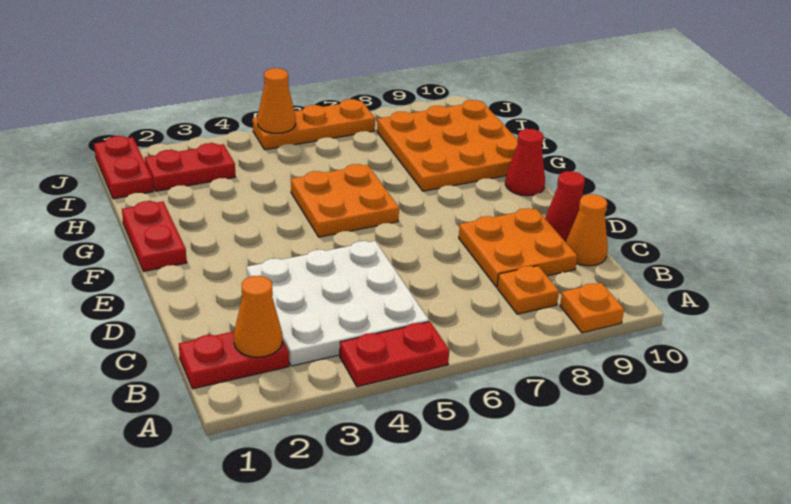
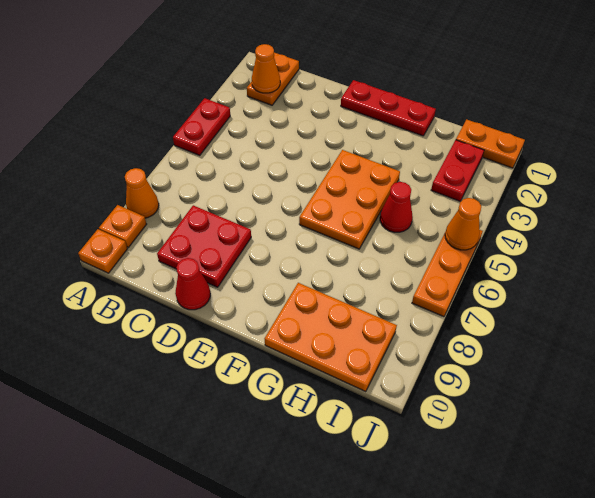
red 1x2 plate [179,331,289,389] -> orange 1x2 plate [247,53,299,105]
white 3x3 plate [247,241,429,366] -> none
orange 1x1 plate [497,266,559,314] -> orange 1x1 plate moved to [78,229,127,273]
orange 2x2 plate [459,208,577,287] -> red 2x2 plate [157,205,251,287]
orange 1x1 cone [566,194,608,266] -> orange 1x1 cone moved to [125,168,159,218]
red 1x2 plate [122,201,187,271] -> red 1x3 plate [341,80,436,136]
orange 2x2 plate [291,164,399,237] -> orange 2x3 plate [299,150,400,249]
red 1x1 cone [505,129,545,196] -> red 1x1 cone moved to [380,182,413,232]
orange 3x3 plate [377,100,518,191] -> orange 2x3 plate [265,283,397,392]
red 1x2 plate [94,136,153,199] -> orange 1x2 plate [456,119,525,168]

